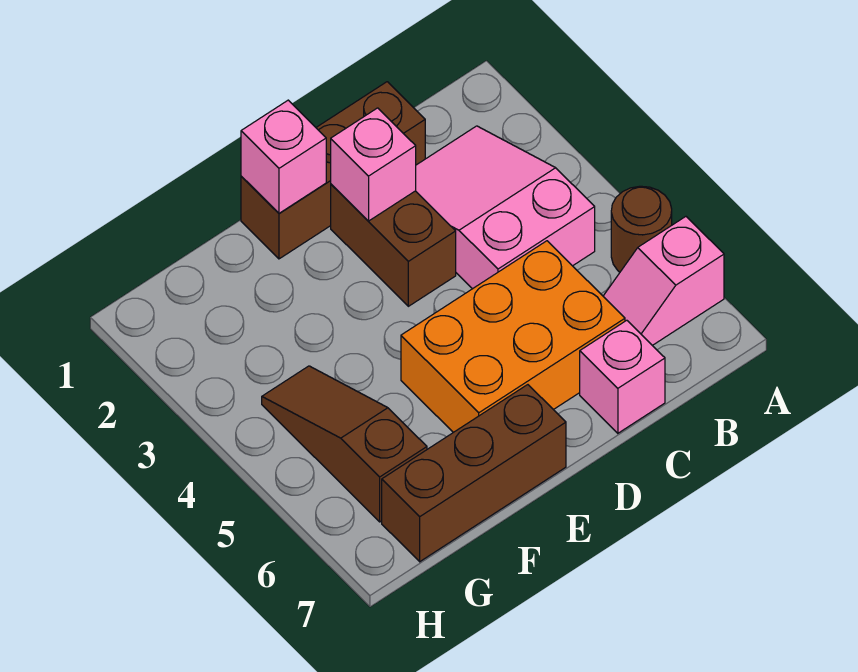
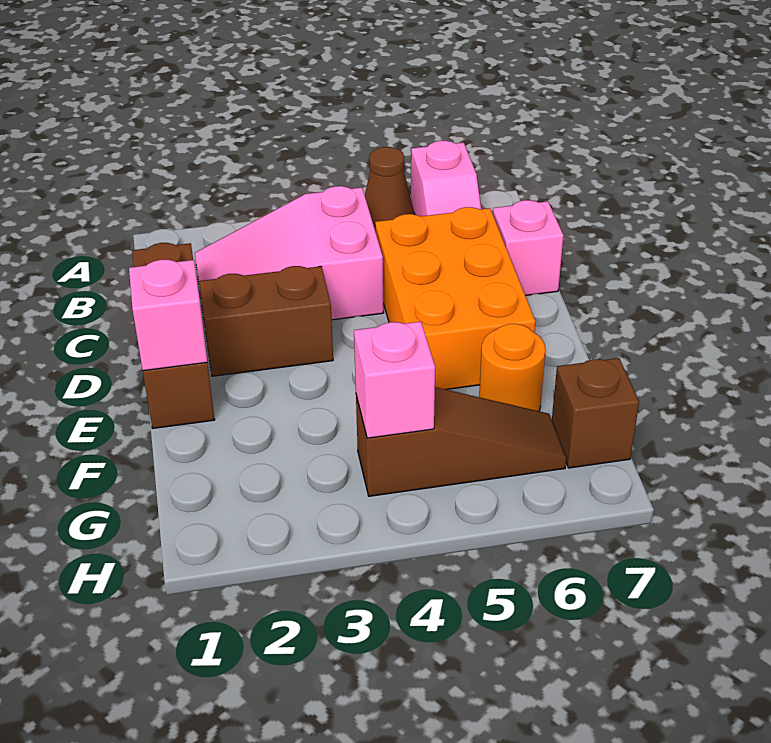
brown 1x1 round brick [611,186,672,272] -> brown 1x1 cone [365,147,414,229]
pink 1x1 brick [331,108,416,221] -> pink 1x1 brick moved to [354,322,435,438]
brown 1x3 brick [382,385,566,562] -> brown 1x1 brick [552,358,639,468]
none -> orange 1x1 round brick [479,324,546,411]
brown 1x3 slope [262,366,427,522] -> brown 1x3 slope turned to [356,387,566,496]

